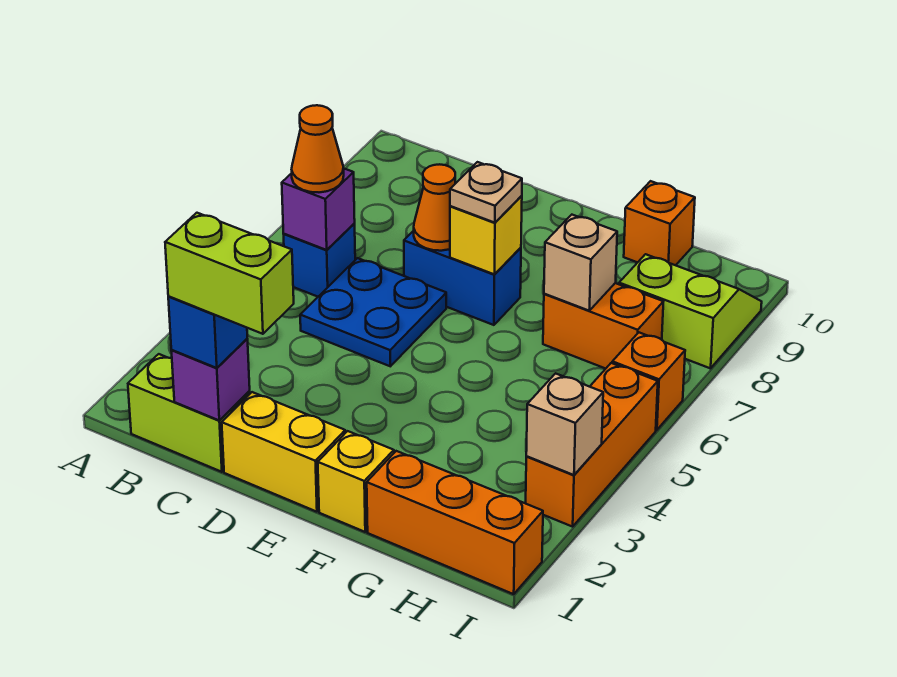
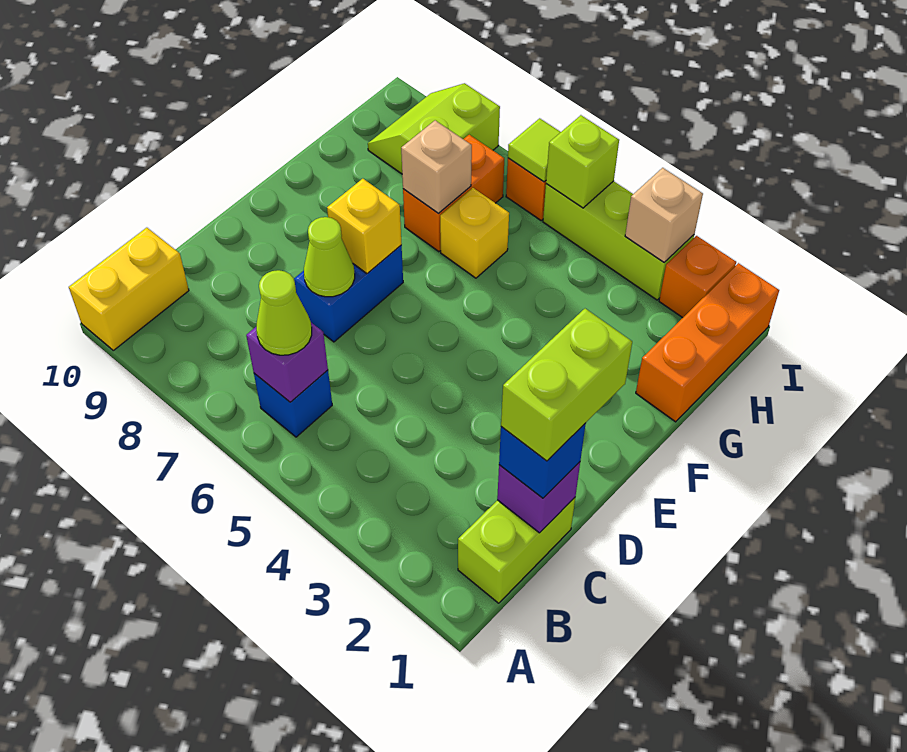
orange 1x1 cone [292,105,344,192] -> lime 1x1 cone [256,270,312,355]
blue 2x2 plate [300,258,446,366] -> none
yellow 1x2 brick [222,392,345,512] -> yellow 1x2 brick moved to [69,228,189,350]
orange 1x1 cone [414,164,455,251] -> lime 1x1 cone [304,217,355,297]
tan 1x1 plate [450,162,522,223] -> none
yellow 1x1 brick [318,431,394,532] -> yellow 1x1 brick moved to [440,188,509,278]
orange 1x1 brick [624,181,695,265] -> orange 1x1 brick moved to [659,236,736,318]
orange 1x3 brick [526,363,658,527] -> lime 1x3 brick [543,181,694,300]
none -> lime 1x1 brick [546,115,619,208]
none -> lime 1x1 tile [508,118,561,182]

